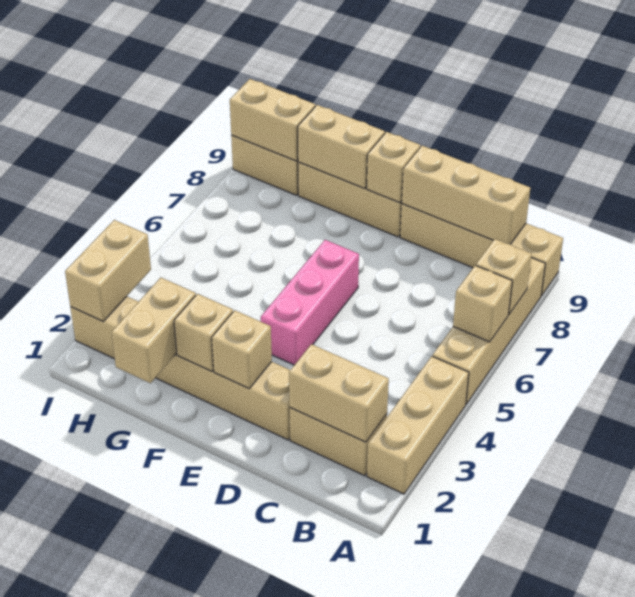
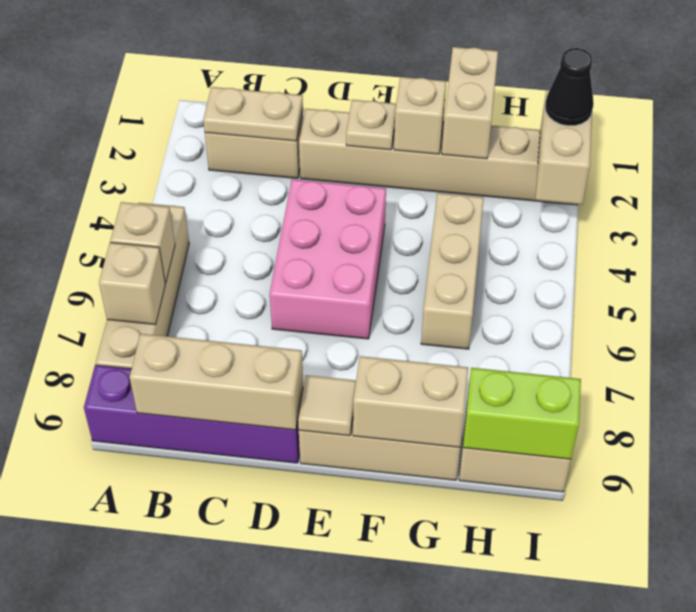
tan 1x3 brick [367,356,469,494] -> tan 1x3 brick moved to [421,193,484,349]
tan 1x4 brick [400,204,563,296] -> purple 1x4 brick [84,365,300,463]
tan 1x2 brick [289,344,389,442] -> tan 1x2 plate [203,87,303,141]
tan 1x1 brick [212,310,272,389] -> tan 1x1 plate [346,100,396,150]
pink 1x3 brick [261,240,359,365] -> pink 2x3 brick [270,179,386,339]
tan 1x1 brick [367,132,420,203] -> tan 1x1 tile [298,375,356,436]
tan 1x2 brick [230,79,315,161] -> lime 1x2 brick [463,368,581,459]
none -> black 1x1 cone [545,48,594,126]

